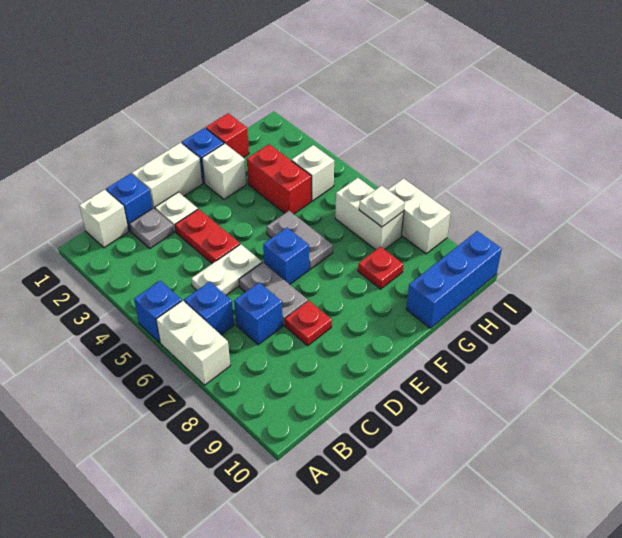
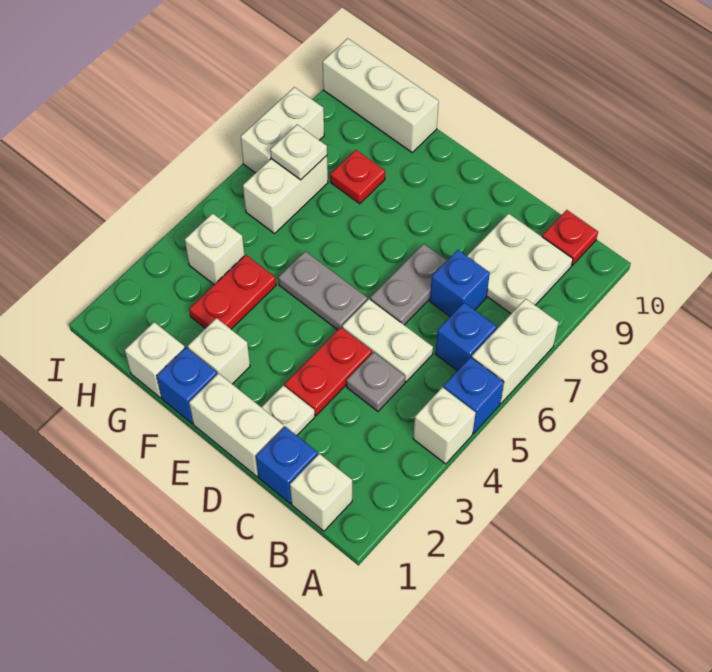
none -> white 1x1 brick [413,387,476,464]
none -> white 2x2 plate [467,213,573,313]
grey 1x1 plate [129,208,174,248] -> grey 1x1 plate moved to [346,352,405,411]
red 1x1 plate [285,301,332,346] -> red 1x1 plate moved to [542,210,598,265]
blue 1x1 brick [263,228,309,284] -> none
grey 1x2 plate [267,211,333,269] -> grey 1x2 plate turned to [278,251,367,330]
red 1x1 brick [206,113,249,158] -> white 1x1 brick [125,322,185,398]
red 1x2 brick [247,144,311,214] -> red 1x2 plate [189,255,276,329]
blue 1x3 brick [406,231,502,328] -> white 1x3 brick [323,38,439,152]

